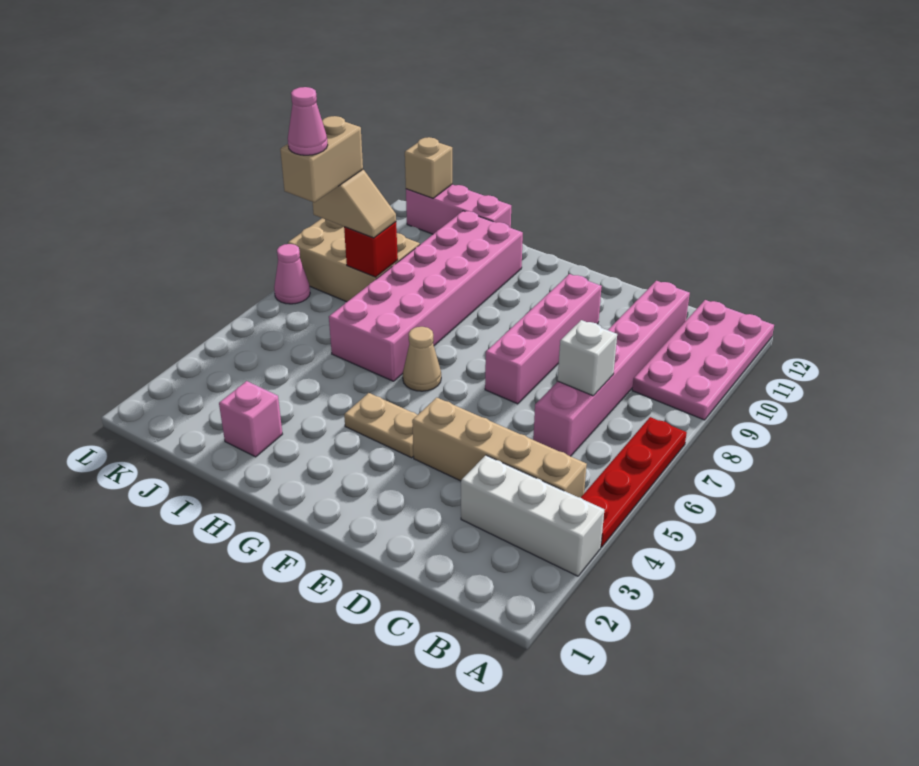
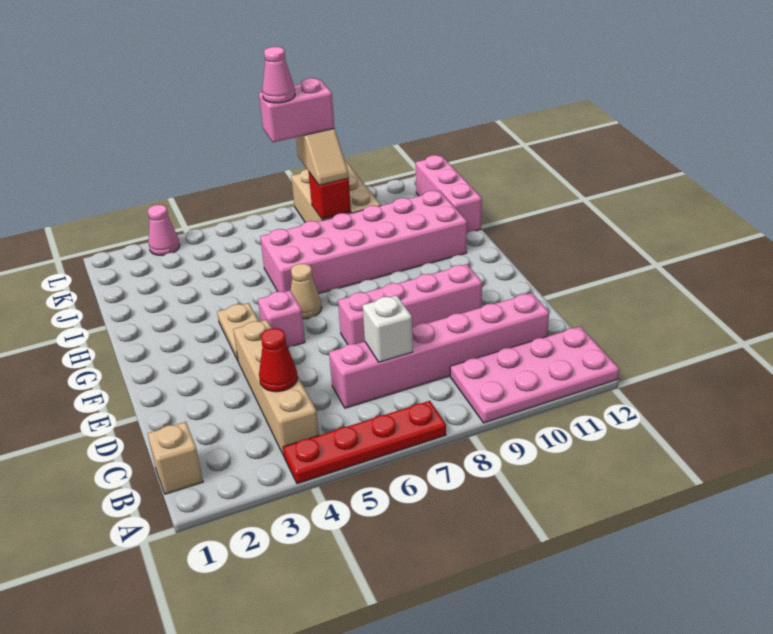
white 1x3 brick [461,455,604,576] -> none
none -> red 1x1 cone [259,328,298,392]
pink 1x1 brick [219,381,282,457] -> pink 1x1 brick moved to [258,290,305,347]
tan 1x2 brick [280,116,363,202] -> pink 1x2 brick [259,78,334,142]
tan 1x1 brick [405,137,452,198] -> tan 1x1 brick moved to [147,422,203,494]
pink 1x1 cone [274,244,310,304] -> pink 1x1 cone moved to [148,205,180,255]

